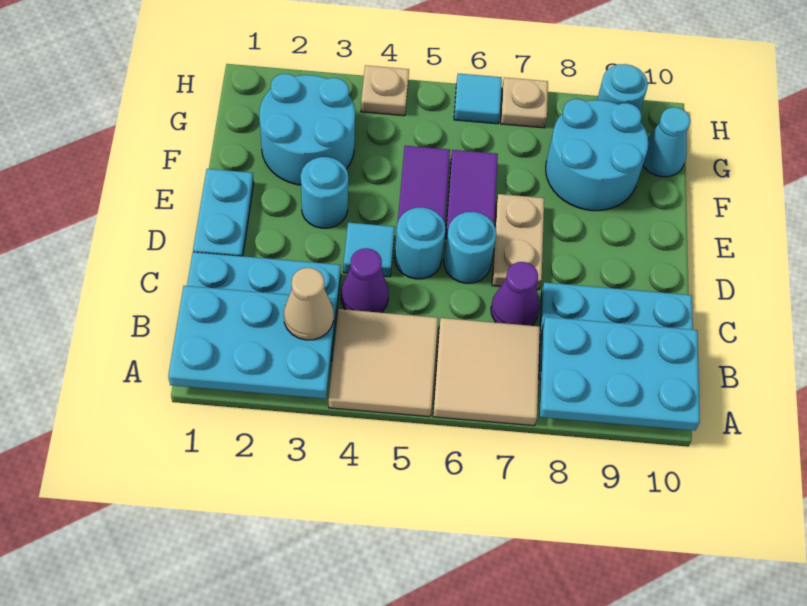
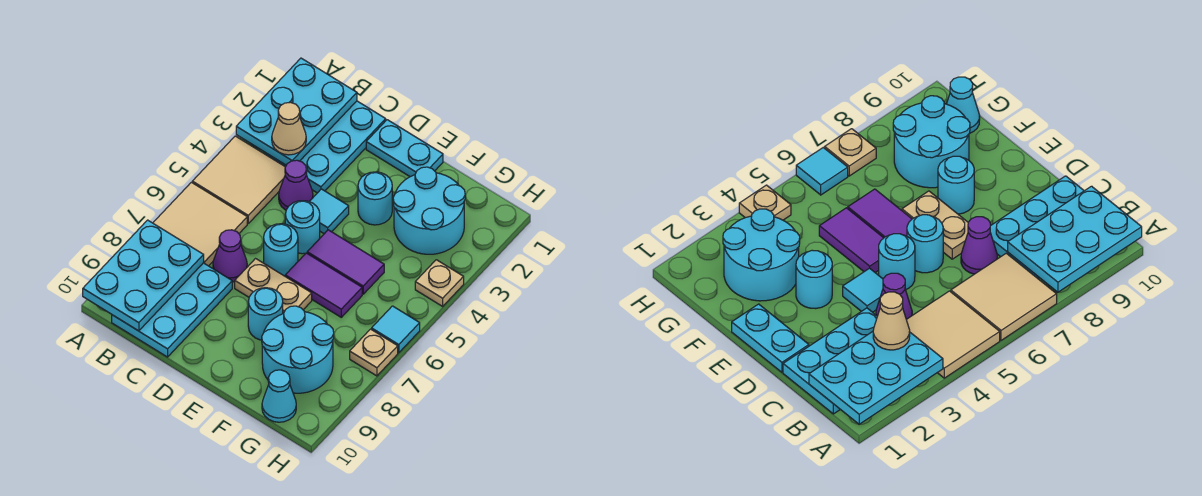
cyan 1x1 round brick [597,64,648,110] -> cyan 1x1 round brick moved to [248,288,283,340]

